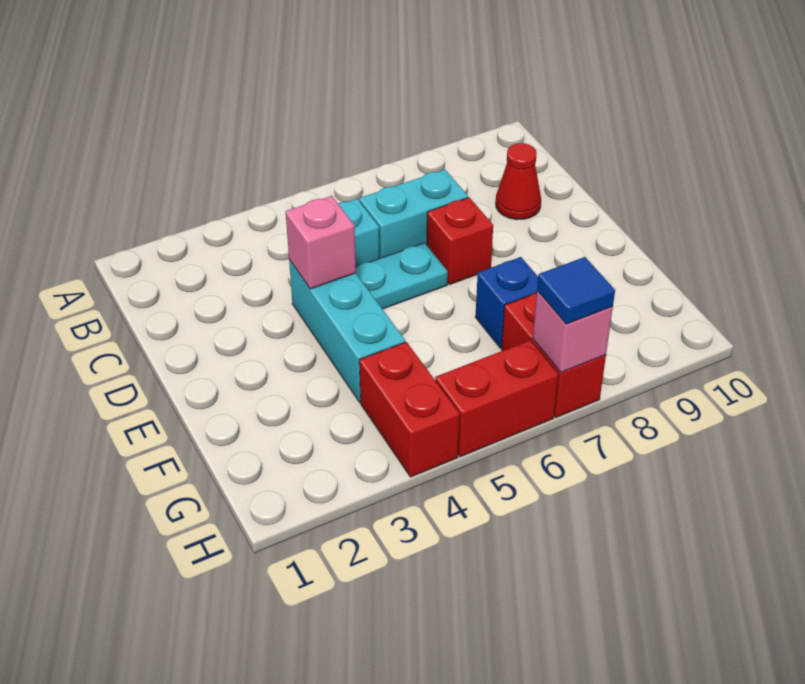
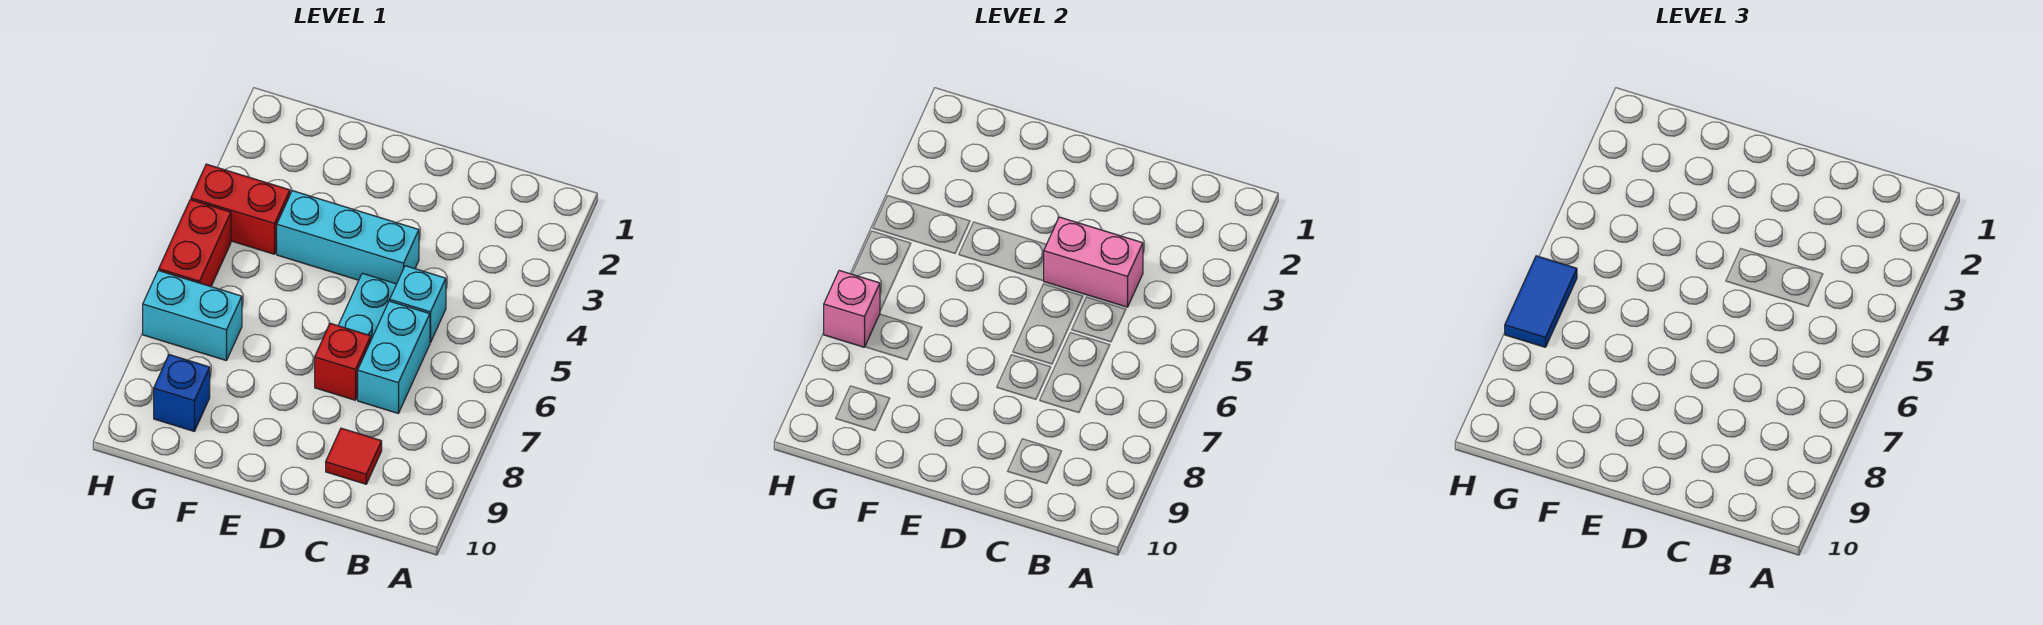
red 1x1 cone [496,143,541,220] -> red 1x1 tile [326,428,382,484]
pink 1x1 brick [286,196,356,289] -> pink 1x2 brick [1044,217,1143,307]
blue 1x1 brick [475,257,538,348] -> blue 1x1 brick moved to [154,355,210,431]
red 1x2 brick [502,293,606,417] -> cyan 1x2 brick [143,270,242,361]
blue 1x1 tile [537,257,615,324] -> blue 1x2 tile [1505,256,1577,347]

